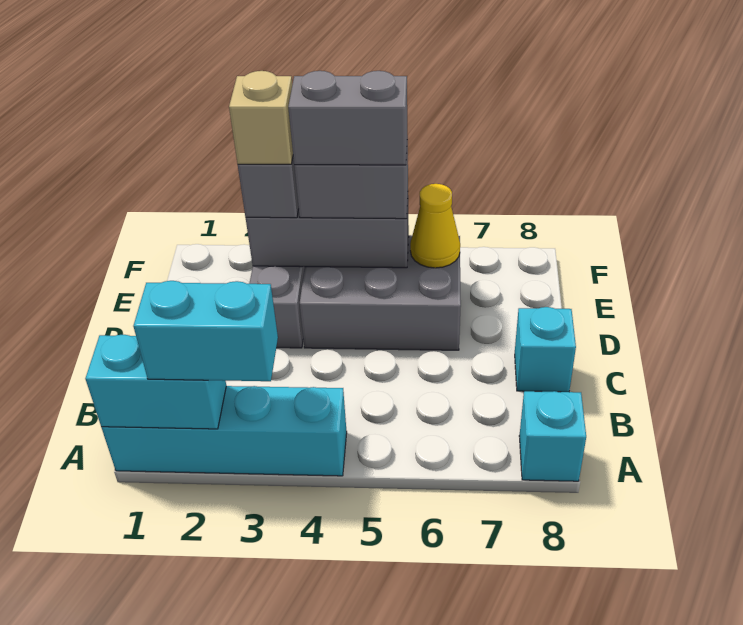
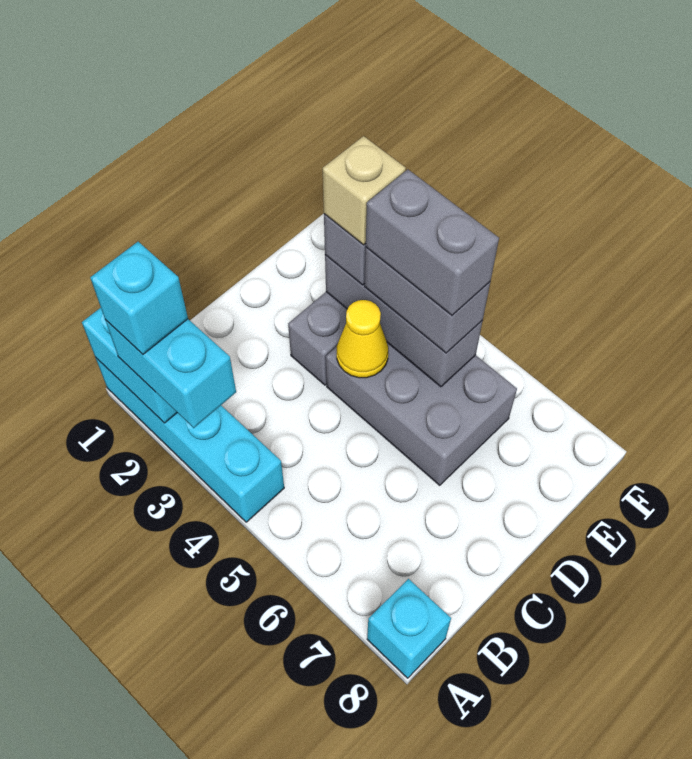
cyan 1x1 brick [515,307,576,392] -> cyan 1x1 brick moved to [90,242,188,354]
yellow 1x1 cone [410,184,460,268] -> yellow 1x1 cone moved to [337,300,388,378]

